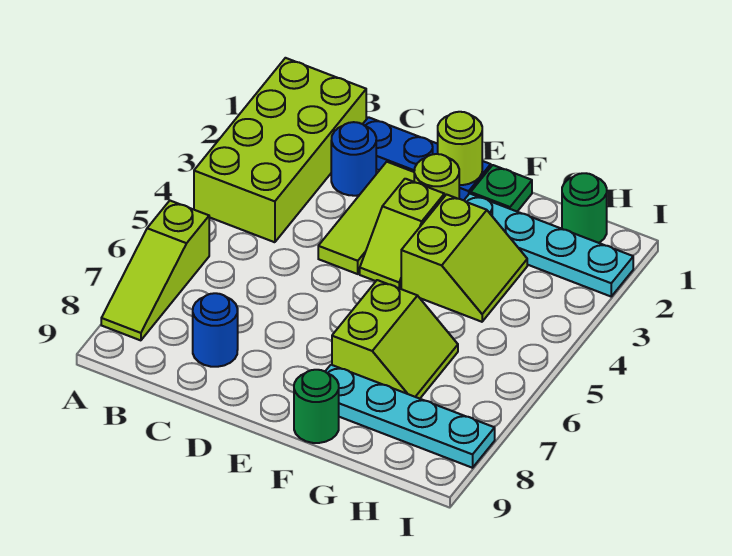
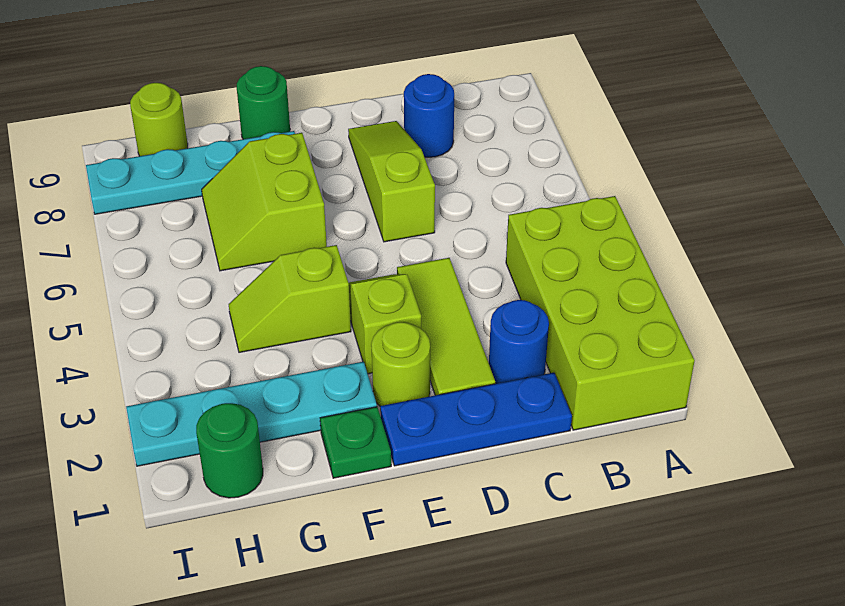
lime 1x3 slope [101,201,209,340] -> lime 1x3 slope moved to [348,121,435,242]
lime 1x1 round brick [438,112,482,185] -> lime 1x1 round brick moved to [130,83,188,156]
lime 2x2 slope [401,195,527,322] -> lime 1x2 slope [229,245,351,352]

